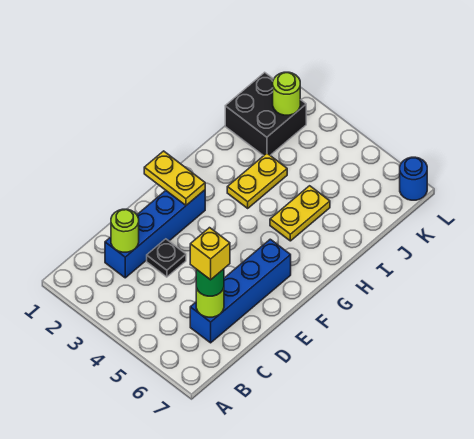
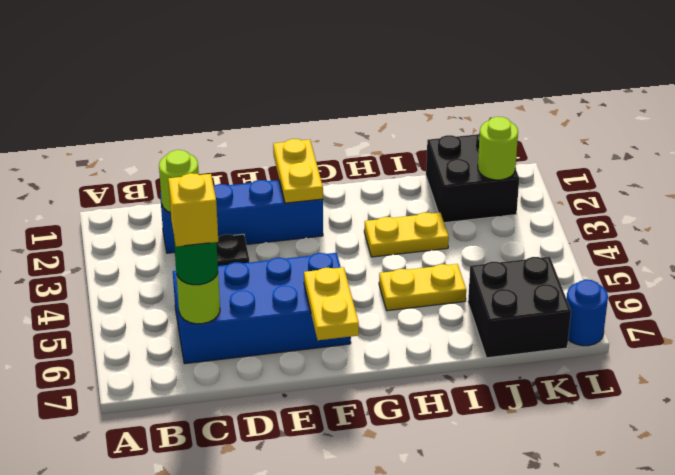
blue 1x4 brick [190,239,291,343] -> blue 2x4 brick [173,253,351,364]
none -> yellow 1x2 plate [304,267,359,340]
none -> black 2x2 brick [468,257,571,358]

